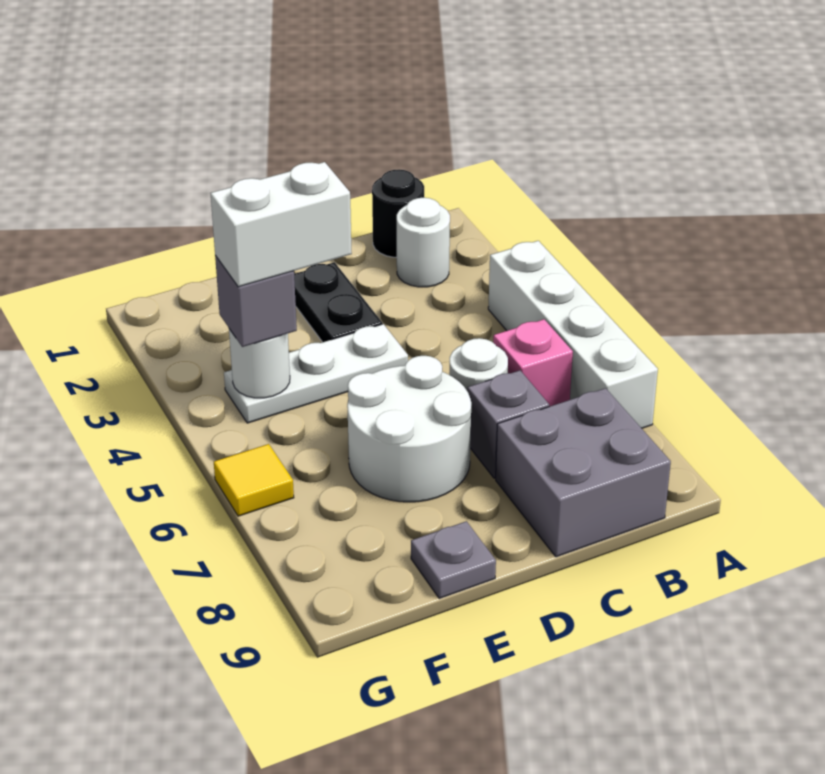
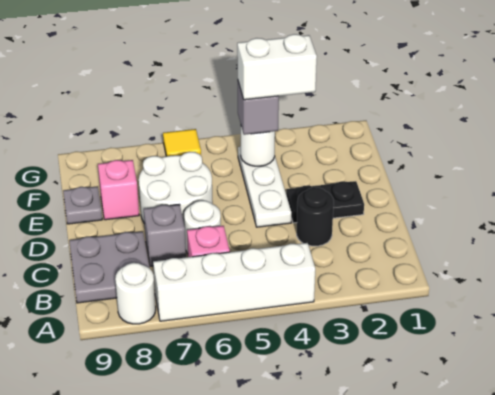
black 1x1 round brick [372,169,424,257] -> black 1x1 round brick moved to [297,187,334,246]
white 1x1 round brick [397,198,450,287] -> white 1x1 round brick moved to [115,263,156,324]
grey 2x2 brick [496,388,671,557] -> grey 2x2 plate [69,231,150,303]
white 1x2 brick [211,162,352,287] -> white 1x2 brick turned to [237,34,317,100]
none -> pink 1x1 brick [98,160,139,220]

